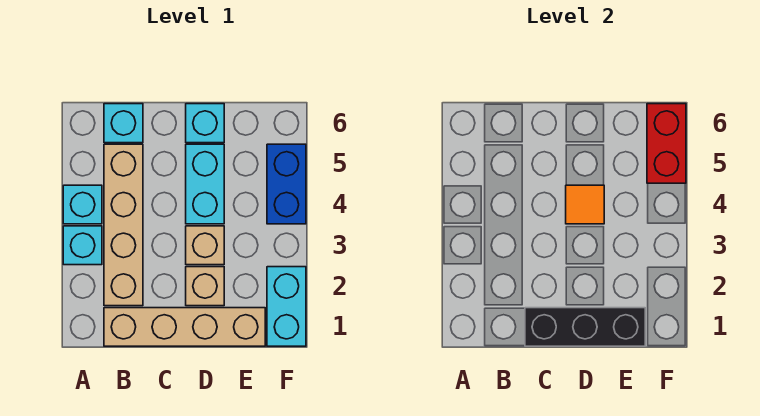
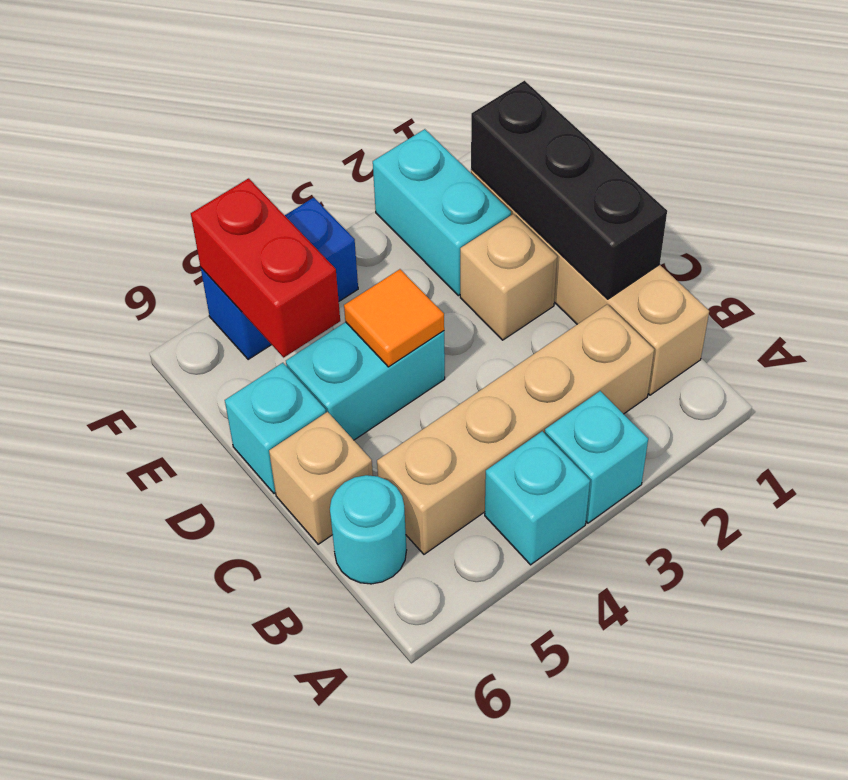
cyan 1x1 brick [104,104,143,143] -> cyan 1x1 round brick [330,475,407,584]
tan 1x1 brick [186,226,224,265] -> tan 1x1 brick moved to [269,412,373,544]
cyan 1x2 brick [267,267,306,346] -> cyan 1x2 brick turned to [373,129,511,296]
red 1x2 brick [647,104,686,183] -> red 1x2 brick turned to [191,178,340,357]

